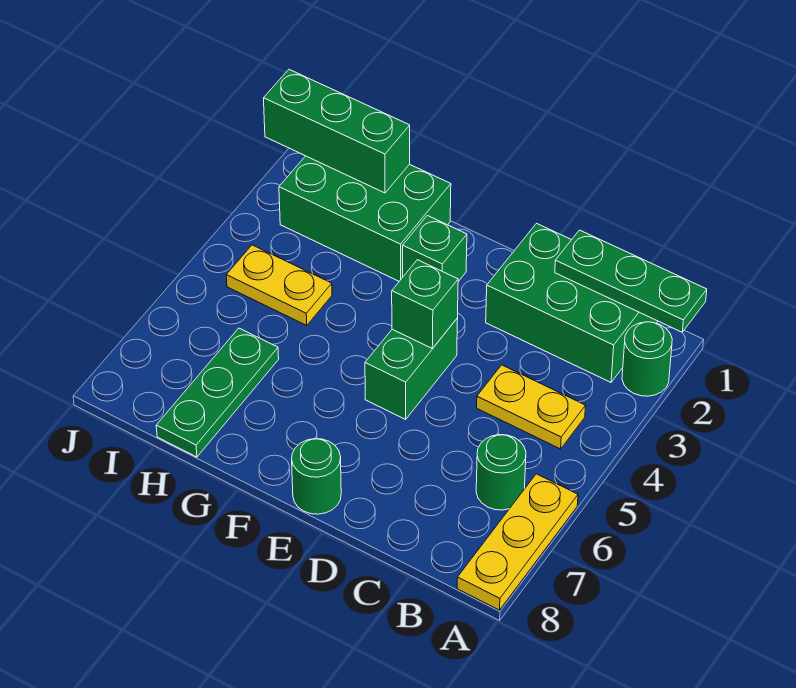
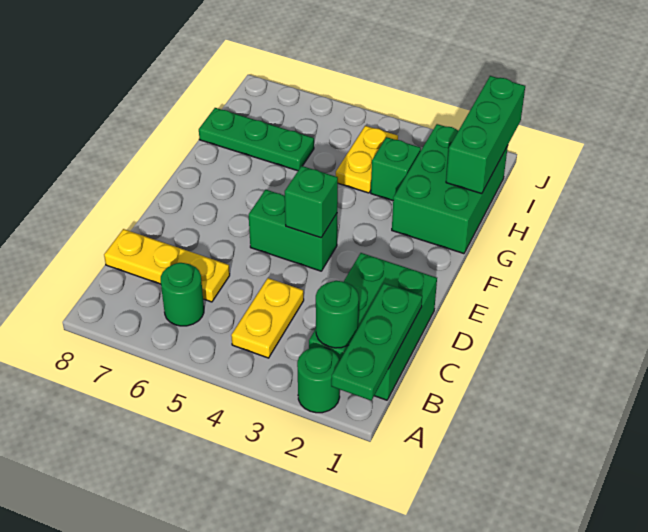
yellow 1x3 plate [457,474,578,610] -> yellow 1x3 plate moved to [104,229,230,302]
green 1x1 round brick [292,439,341,514] -> green 1x1 round brick moved to [316,281,359,348]
green 1x1 brick [403,216,467,281] -> green 1x1 brick moved to [371,137,421,201]

